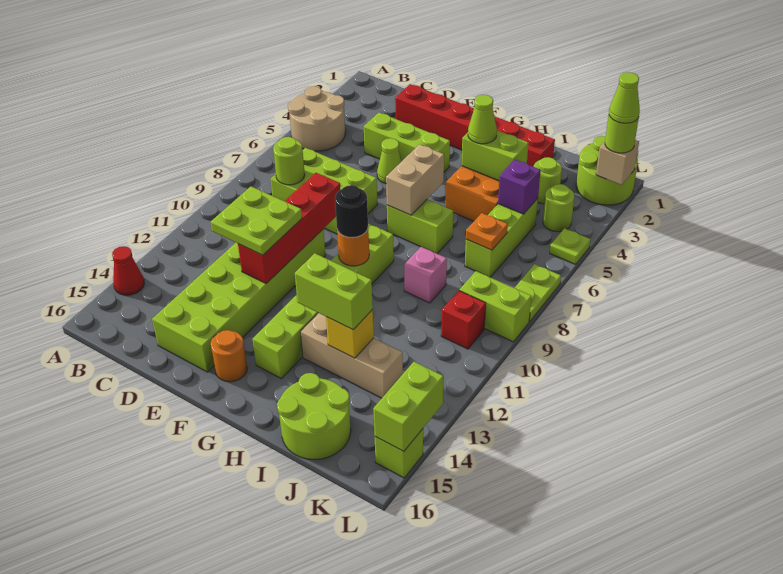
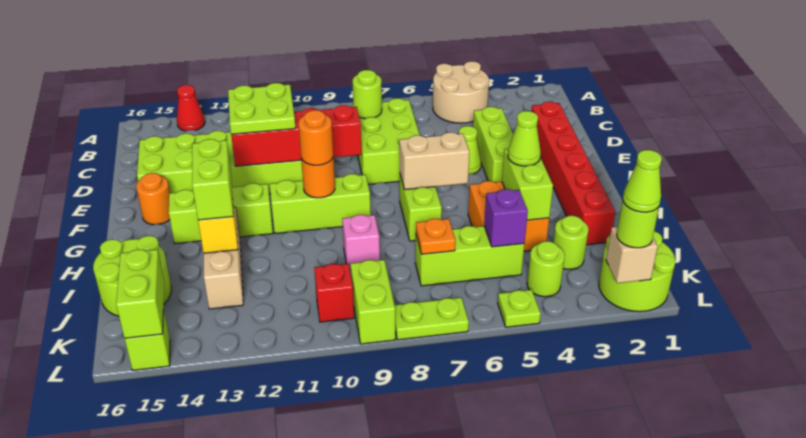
black 1x1 round brick [335,185,368,238] -> orange 1x1 round brick [299,110,333,165]
lime 1x2 brick [373,362,443,452] -> lime 1x2 brick turned to [116,249,164,338]

